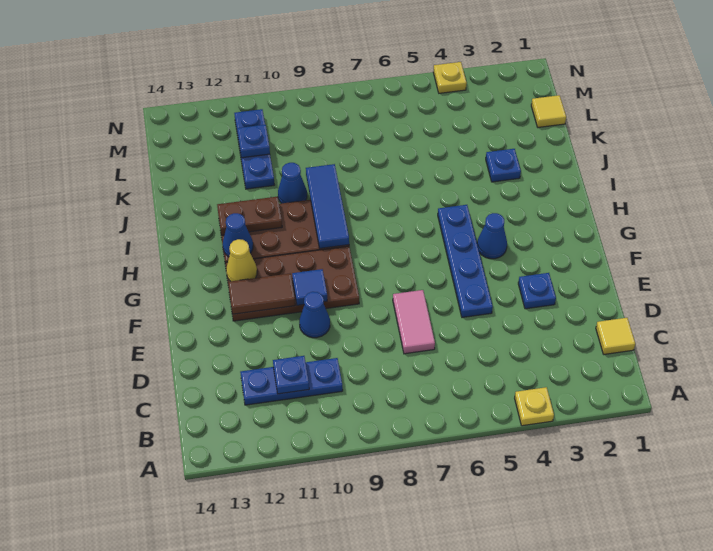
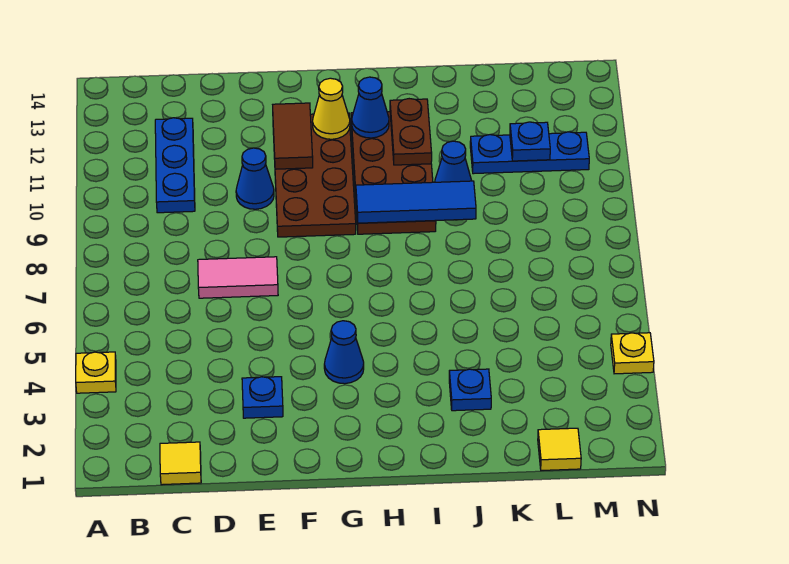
blue 1x1 plate [273,356,309,394] -> none
blue 1x4 plate [438,205,493,317] -> none
blue 1x1 tile [292,269,327,305] -> none

